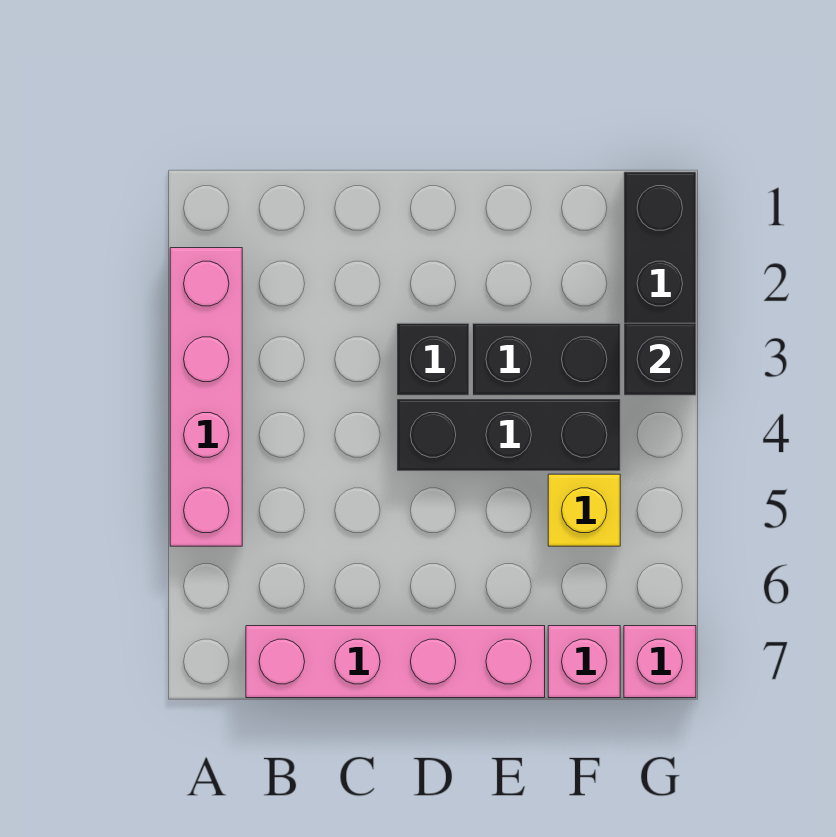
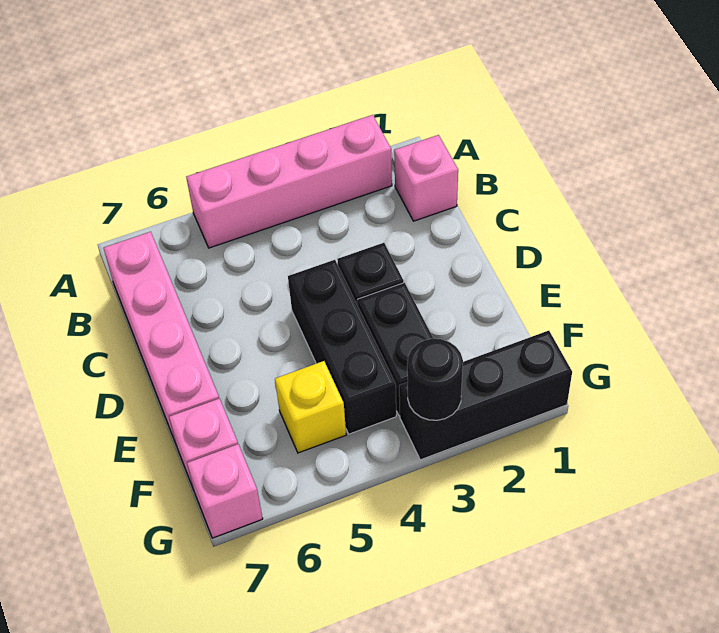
none -> pink 1x1 brick [394,135,458,221]
black 1x1 brick [624,323,696,395] -> black 1x1 round brick [407,339,463,420]

